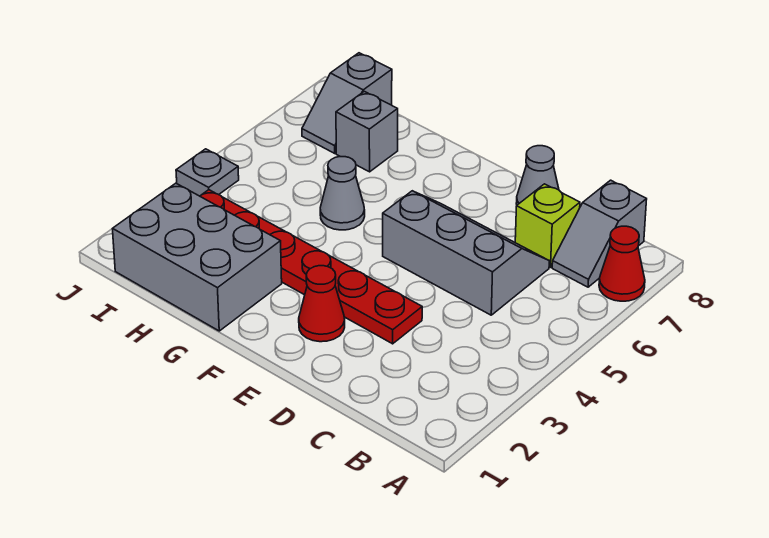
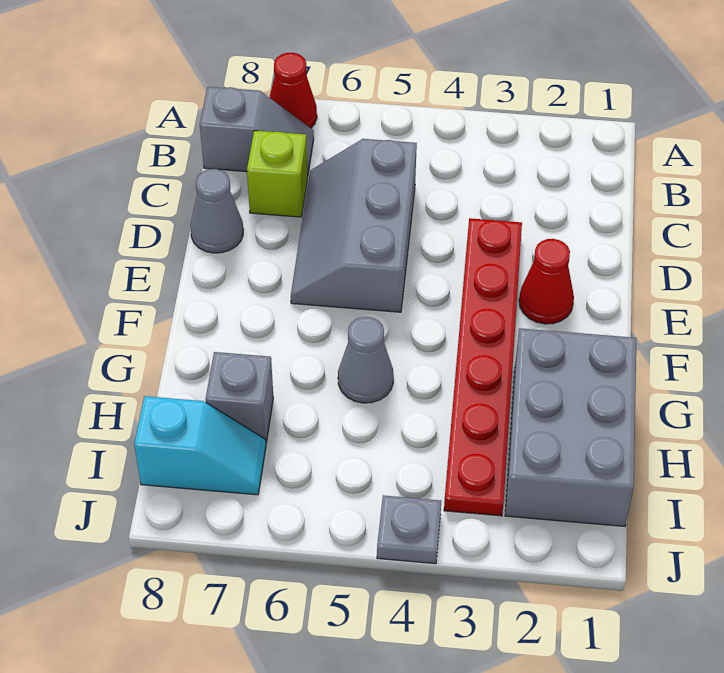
grey 1x2 slope [302,53,392,153] -> cyan 1x2 slope [134,396,266,495]

